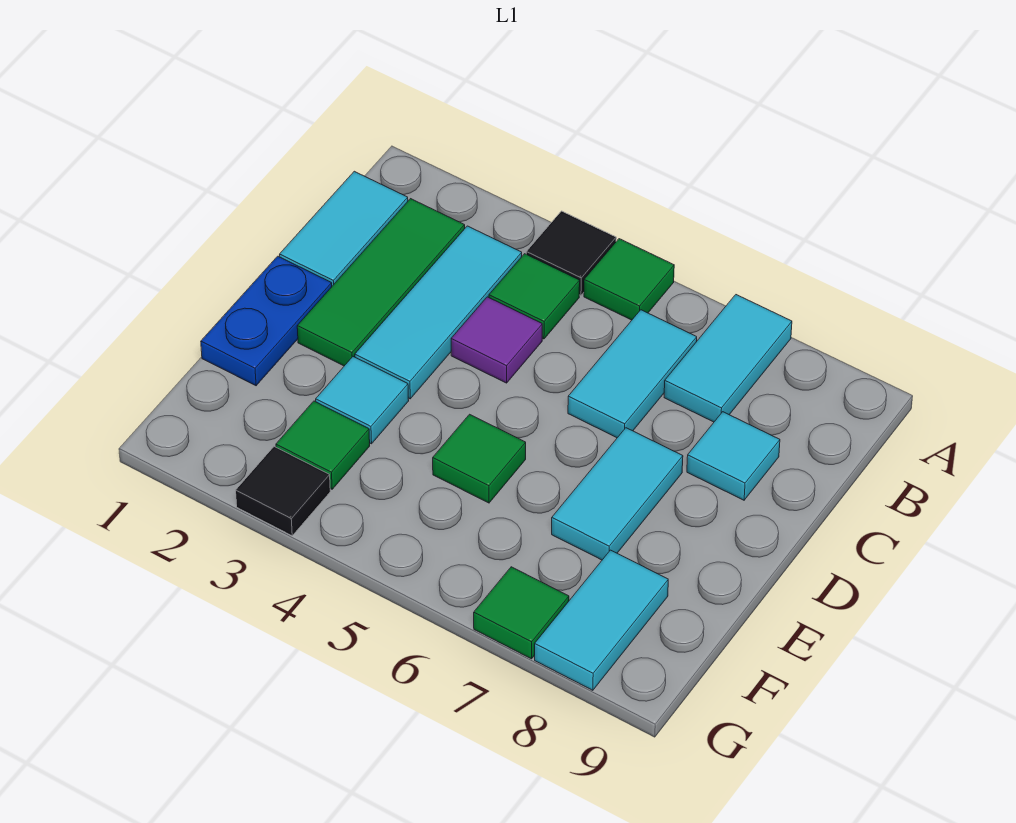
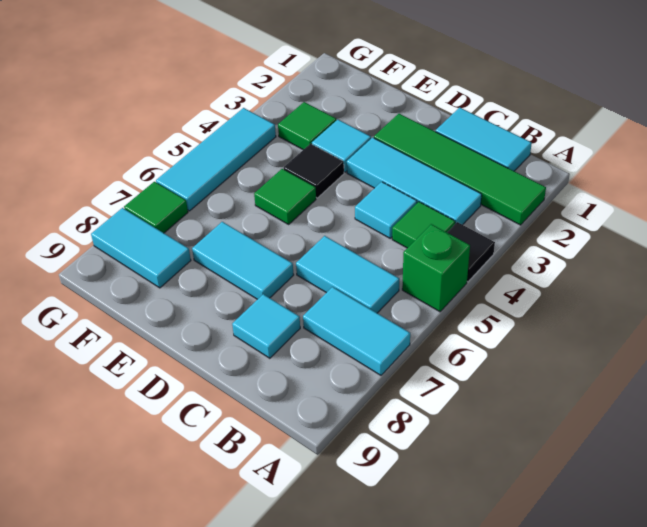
green 1x1 tile [584,239,674,320] -> green 1x1 brick [402,224,470,312]
green 1x3 tile [297,199,465,366] -> green 1x4 tile [374,114,546,225]
purple 1x1 tile [451,297,542,383] -> cyan 1x1 tile [355,182,417,238]
blue 1x2 plate [201,256,332,386] -> none
black 1x1 tile [236,447,330,536] -> black 1x1 tile moved to [284,144,344,198]
none -> cyan 1x3 tile [156,108,276,211]

